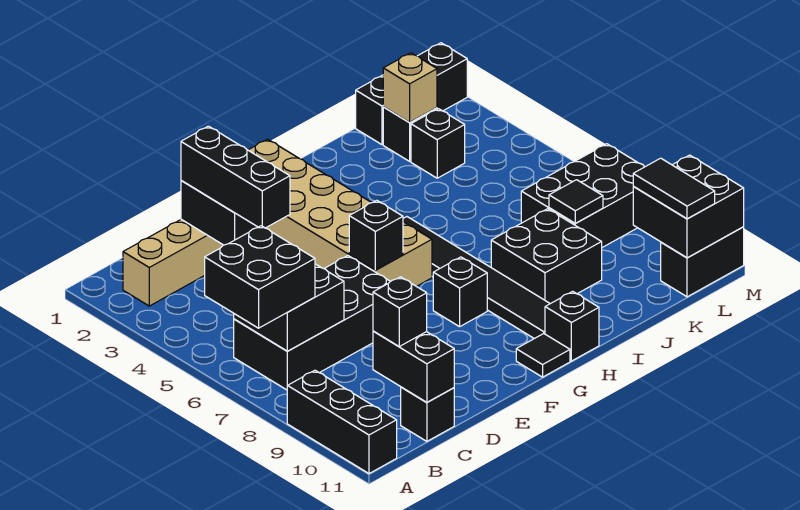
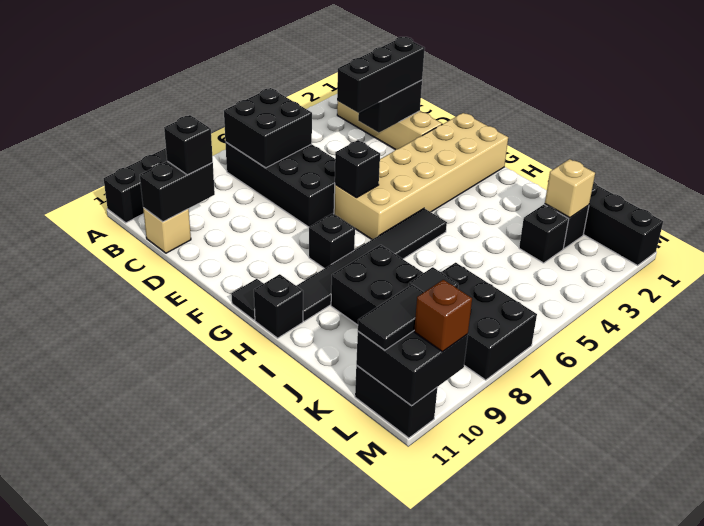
black 2x2 brick [205,226,315,328] -> none
black 1x1 brick [401,387,454,441] -> tan 1x1 brick [143,208,191,253]
none -> brown 1x1 brick [414,280,472,352]

